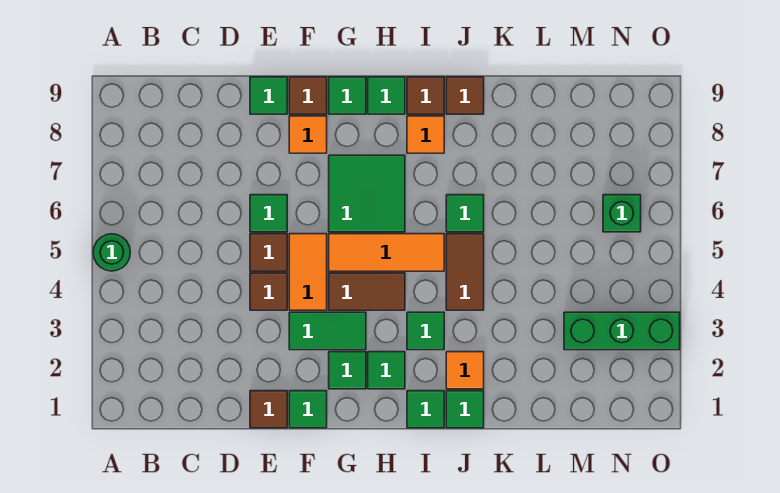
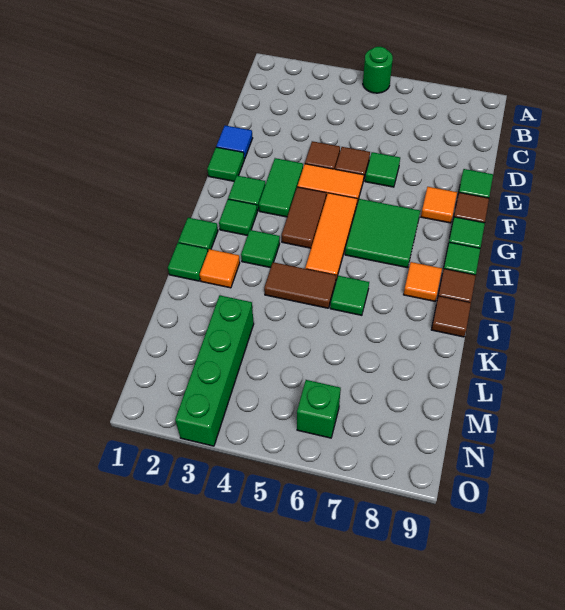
brown 1x1 tile [250,391,287,428] -> blue 1x1 tile [216,126,253,159]
green 1x3 brick [564,312,680,350] -> green 1x4 brick [175,295,254,446]

